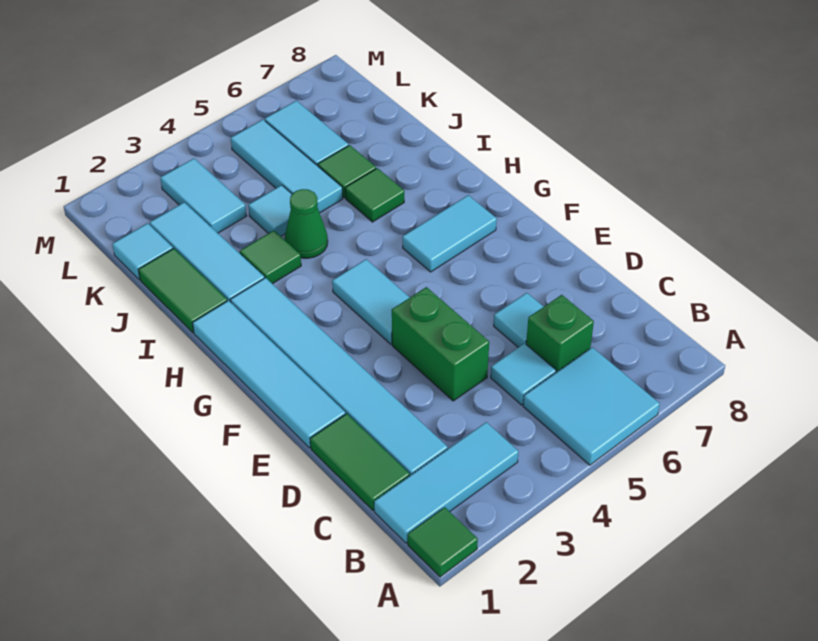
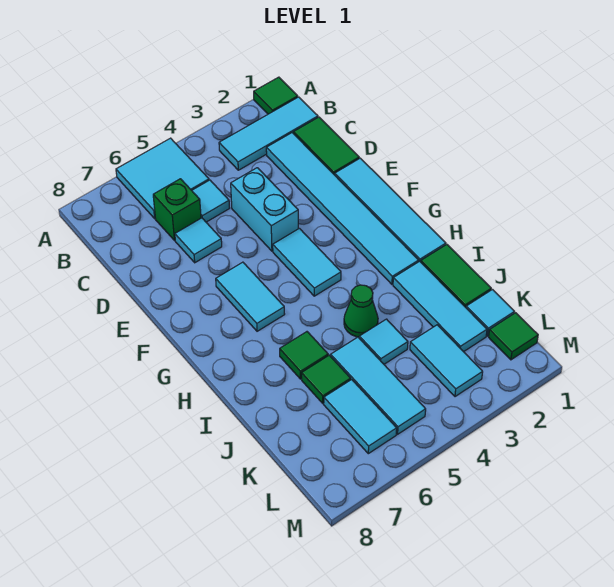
green 1x2 brick [392,287,489,401] -> cyan 1x2 brick [231,168,298,251]
cyan 1x2 tile [403,195,497,272] -> cyan 1x2 tile turned to [216,262,285,331]
green 1x1 tile [240,230,301,284] -> green 1x1 tile moved to [489,313,538,360]

